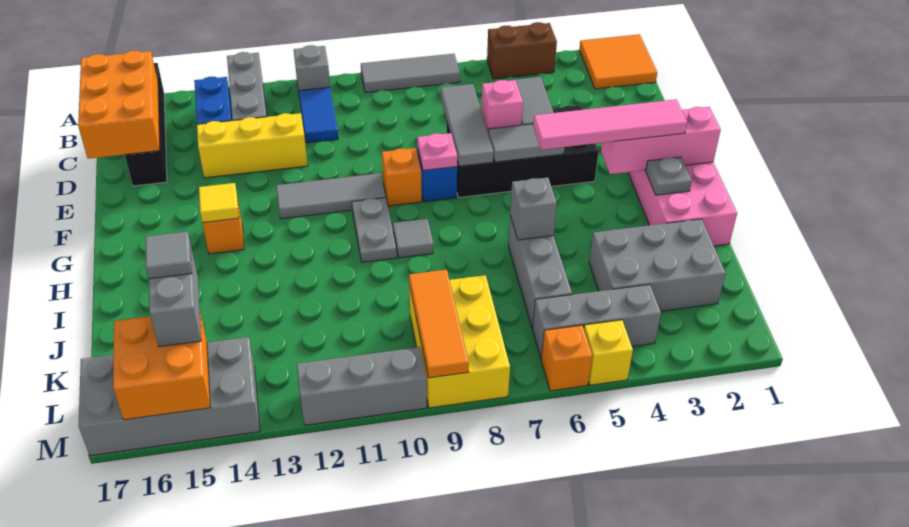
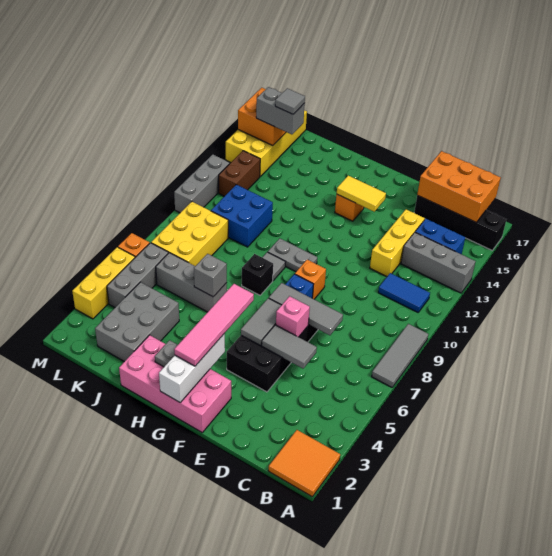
brown 1x2 brick [487,22,557,79] -> brown 1x2 brick moved to [219,151,260,196]
grey 1x1 brick [294,45,330,91] -> none
pink 1x1 plate [417,133,457,170] -> none
grey 1x3 tile [276,173,386,219] -> none
pink 1x3 brick [601,107,721,174] -> white 1x3 brick [159,333,225,402]
yellow 1x1 tile [199,183,239,223] -> yellow 1x2 tile [337,176,386,212]
none -> black 1x1 brick [242,254,273,295]
none -> blue 2x2 brick [211,185,273,247]
yellow 2x3 brick [409,275,510,408] -> yellow 2x3 brick turned to [151,202,228,266]
orange 1x3 tile [409,269,469,378] -> none
grey 2x4 brick [78,337,260,456] -> yellow 2x4 brick [226,110,307,176]
yellow 1x1 brick [584,320,633,385] -> yellow 1x3 brick [72,247,135,319]

